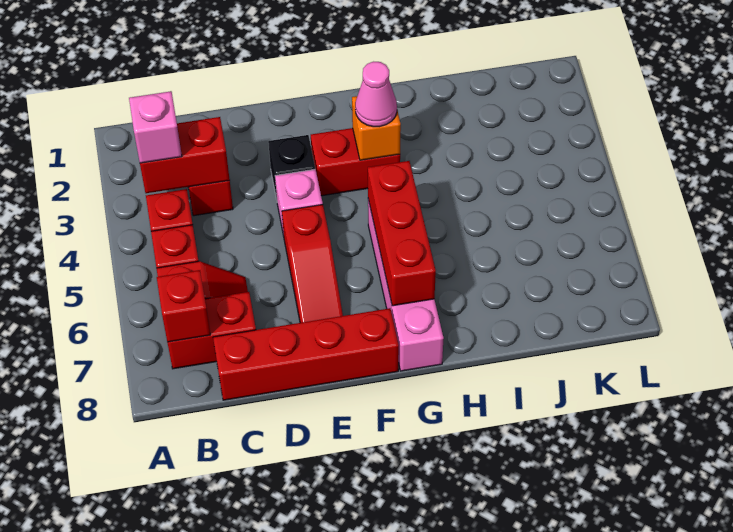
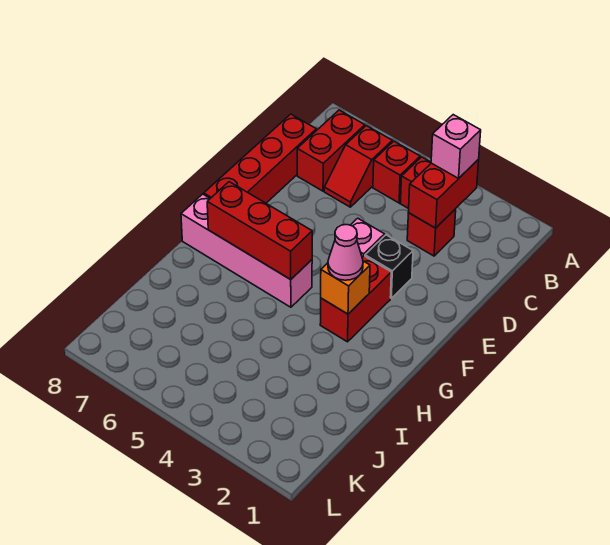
red 1x1 brick [157,270,210,342] -> none
red 1x3 slope [282,205,343,323] -> none

